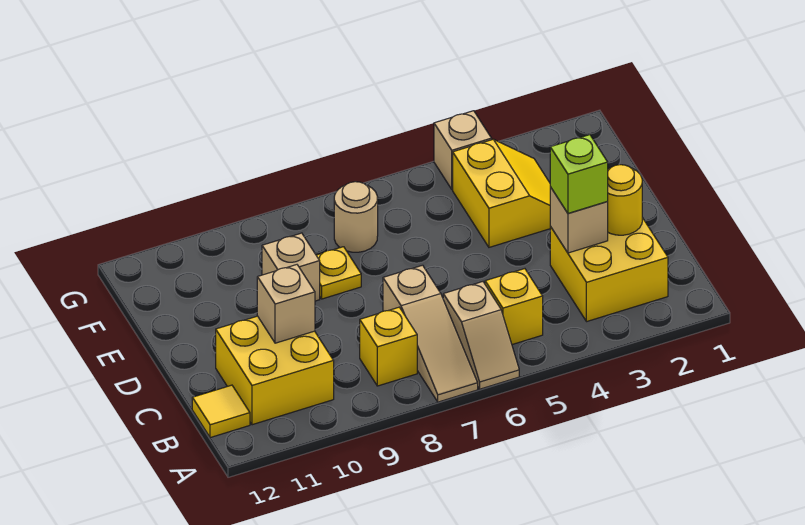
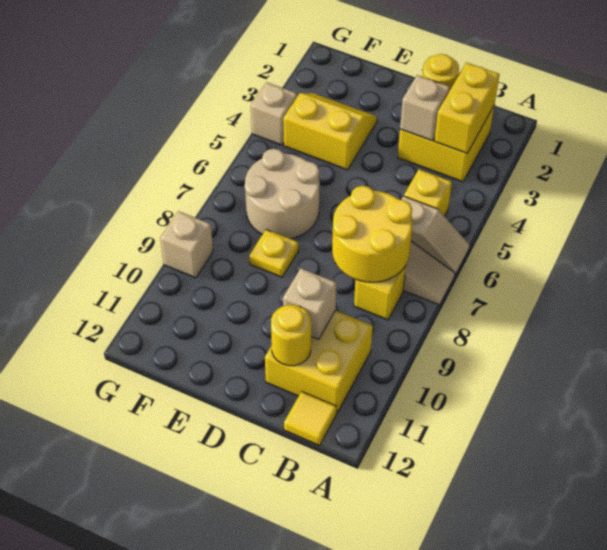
none -> yellow 1x2 brick [434,63,499,153]
none -> yellow 2x2 round brick [332,186,413,282]
lime 1x1 brick [550,135,608,213] -> none
none -> yellow 1x1 round brick [271,305,311,366]
tan 1x1 brick [262,233,320,301] -> tan 1x1 brick moved to [160,211,213,278]
tan 1x1 round brick [334,182,378,252] -> tan 2x2 round brick [245,149,320,239]

